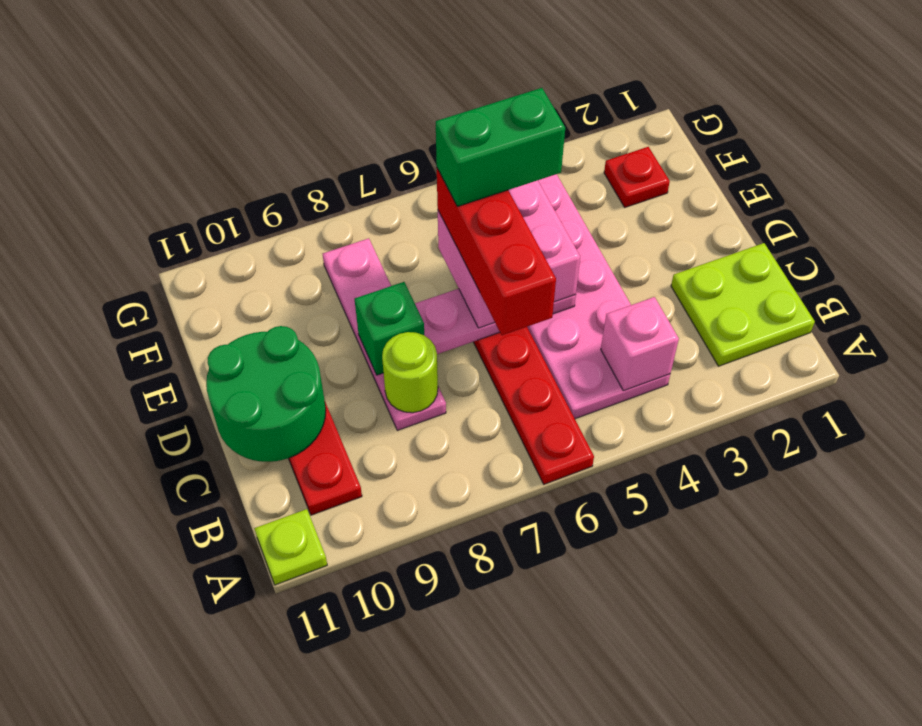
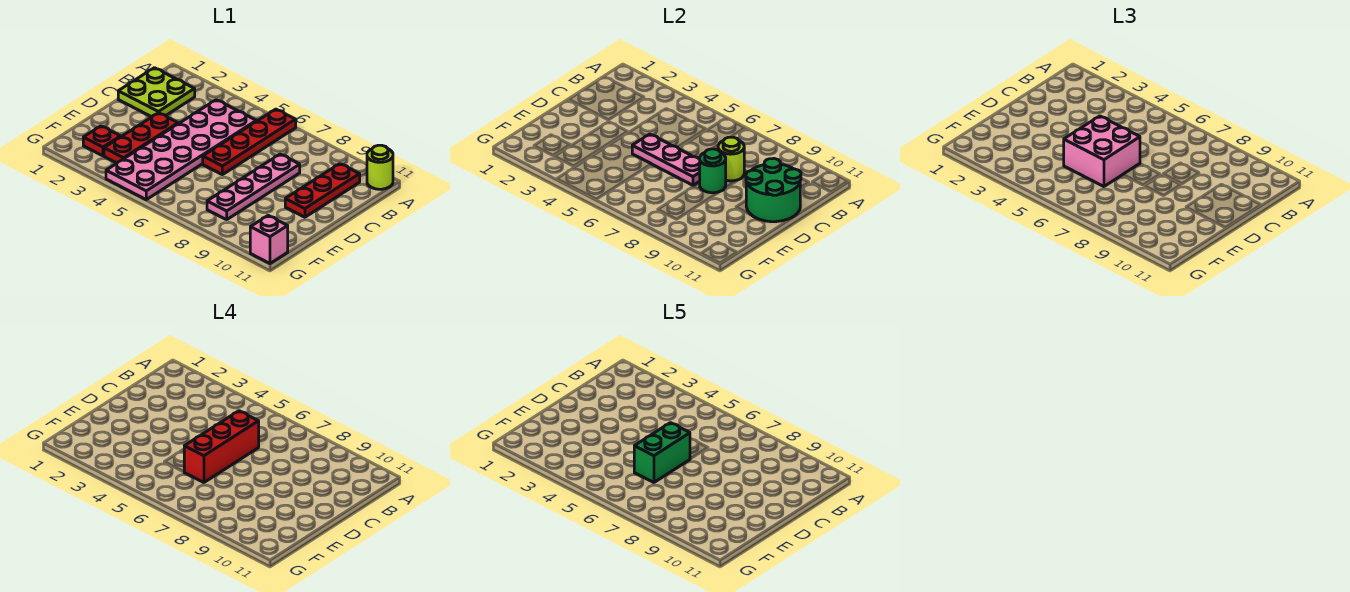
lime 1x1 plate [254,509,327,585] -> lime 1x1 round brick [367,145,393,189]
pink 1x1 brick [601,297,679,391] -> pink 1x1 brick moved to [250,216,288,263]
none -> red 1x3 plate [104,113,178,163]
green 1x1 brick [355,282,424,375] -> green 1x1 round brick [700,149,726,193]
green 1x2 brick [436,88,565,206] -> green 1x2 brick turned to [634,423,690,483]

